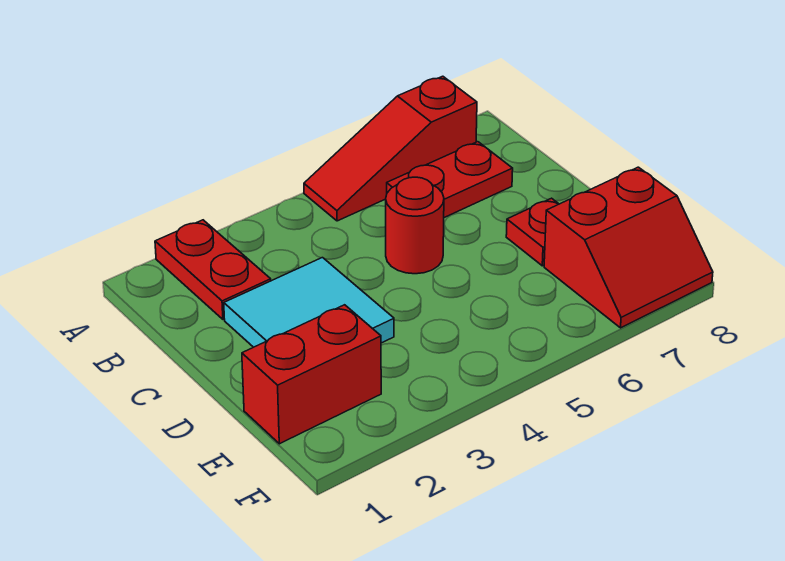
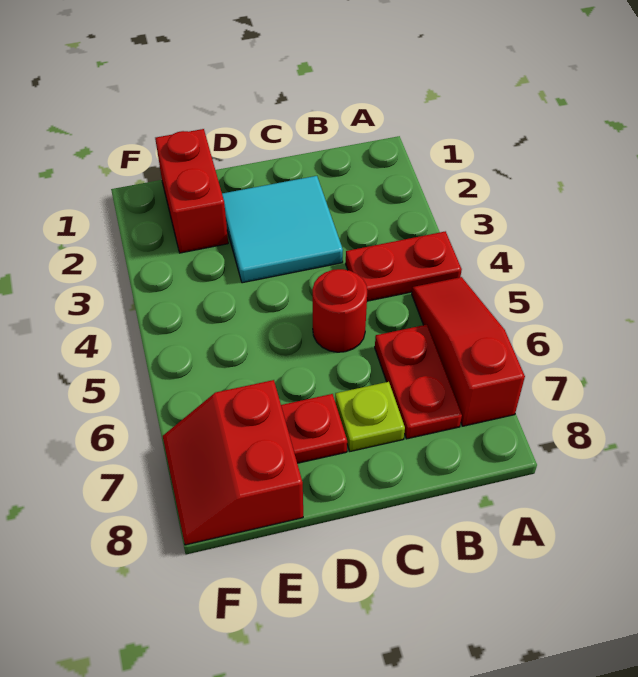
red 1x2 plate [155,220,271,319] -> red 1x2 plate moved to [346,231,462,301]
none -> lime 1x1 plate [335,382,405,451]

